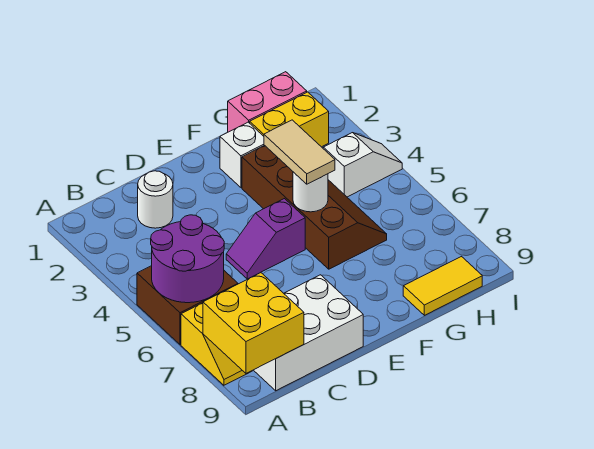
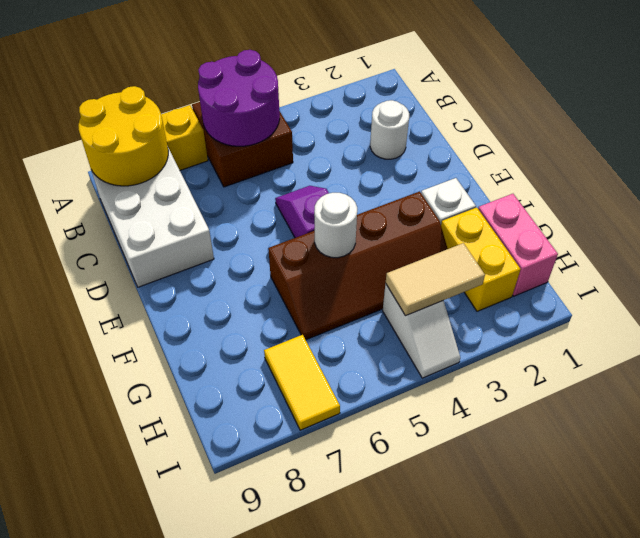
yellow 2x2 brick [203,273,304,373] -> yellow 2x2 round brick [78,86,168,186]
tan 1x2 tile [264,120,335,184] -> tan 1x2 tile moved to [386,243,485,316]
yellow 1x2 tile [403,257,482,315] -> yellow 1x2 tile moved to [264,335,340,430]

